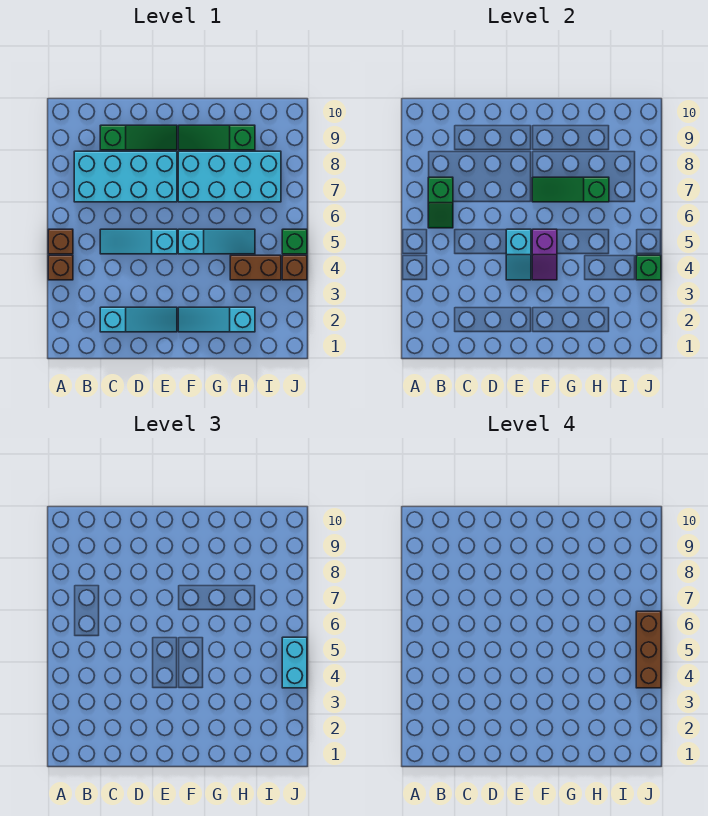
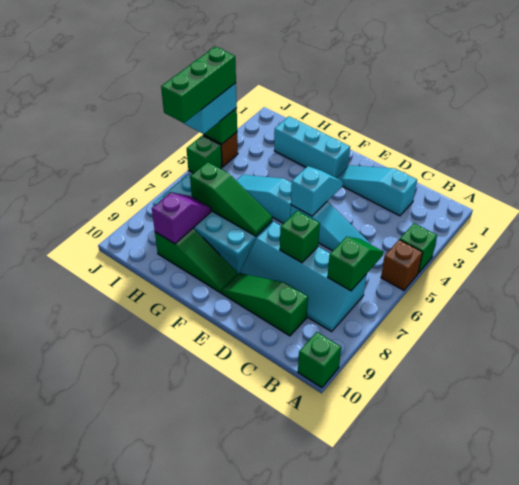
brown 1x1 brick [48,255,73,280] -> green 1x1 brick [400,223,437,273]
none -> green 1x1 brick [298,332,341,388]
cyan 2x4 brick [74,151,177,202] -> cyan 2x4 slope [240,222,367,331]
none -> green 1x1 brick [280,211,320,263]
cyan 1x3 slope [178,307,255,332] -> cyan 1x3 brick [274,117,350,178]
purple 1x2 slope [532,229,557,280] -> purple 1x2 slope moved to [152,192,211,244]
brown 1x2 brick [230,255,281,280] -> none
brown 1x3 brick [636,611,661,688] -> green 1x3 brick [161,47,236,123]

